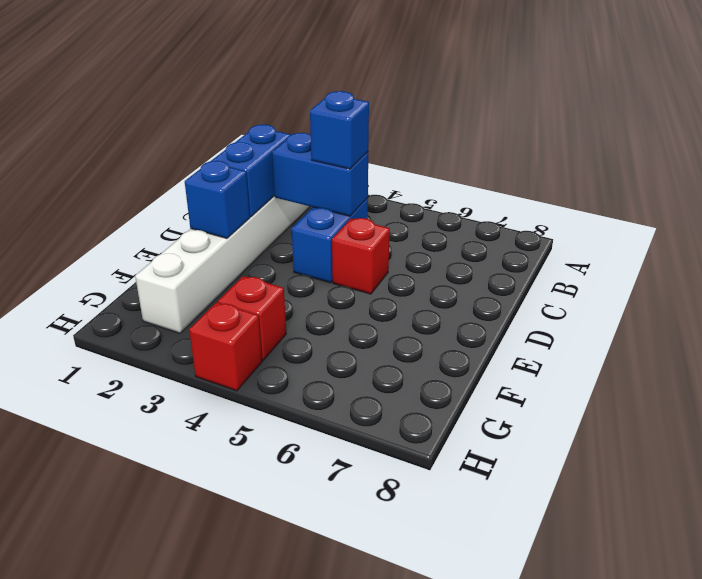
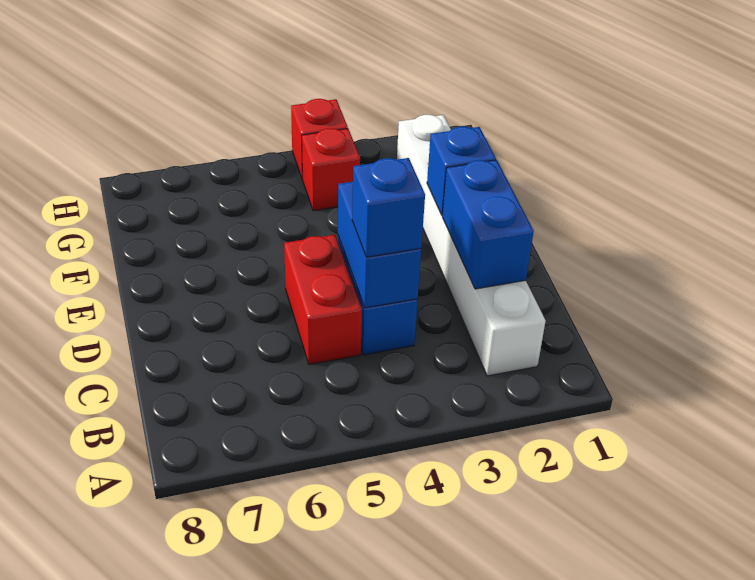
blue 1x2 brick [272,133,368,216] -> blue 1x2 brick turned to [338,182,421,308]
red 1x1 brick [332,218,390,294] -> red 1x2 brick [284,235,362,365]

